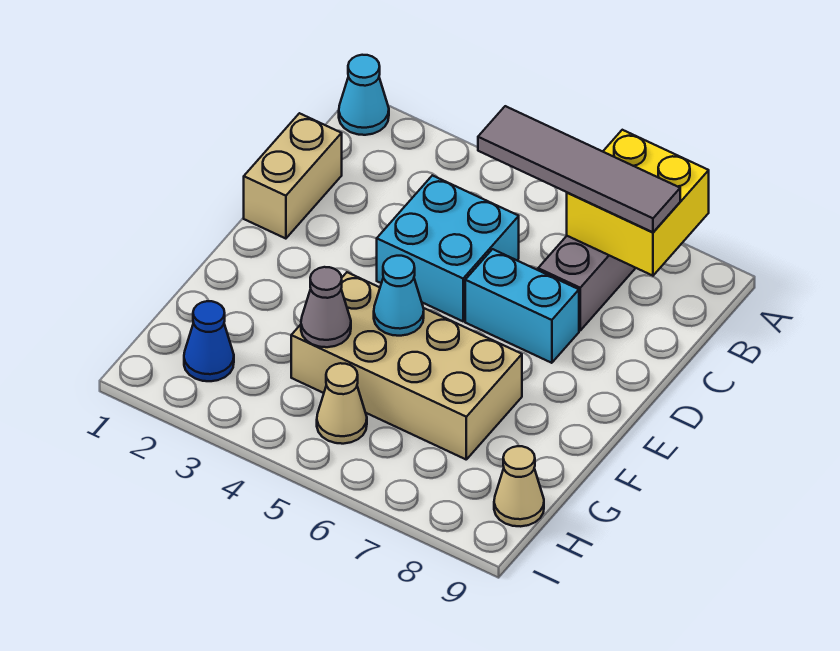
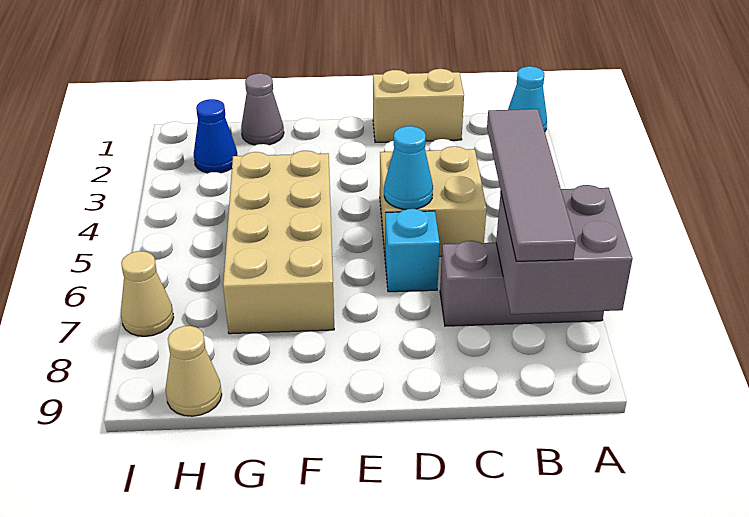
yellow 2x2 brick [567,130,709,276] -> grey 2x2 brick [496,185,633,314]
cyan 2x2 brick [377,175,519,321] -> tan 2x2 brick [380,146,487,256]
cyan 1x2 brick [465,249,579,363] -> cyan 1x1 brick [385,209,440,292]
cyan 1x1 cone [374,256,424,336] -> cyan 1x1 cone moved to [384,126,433,209]
grey 1x1 cone [301,267,351,347] -> grey 1x1 cone moved to [241,73,284,145]
tan 1x1 cone [317,363,367,444] -> tan 1x1 cone moved to [121,251,174,336]

